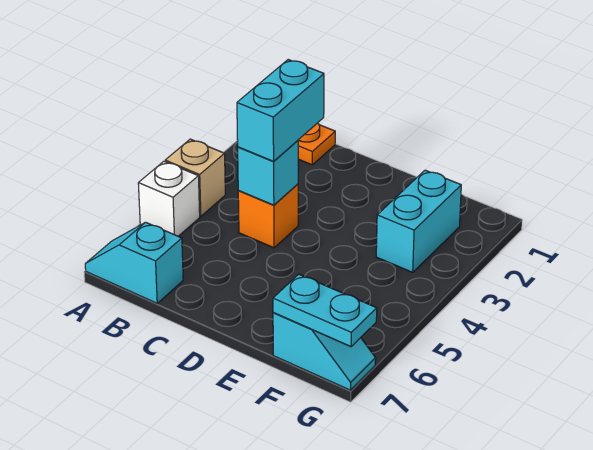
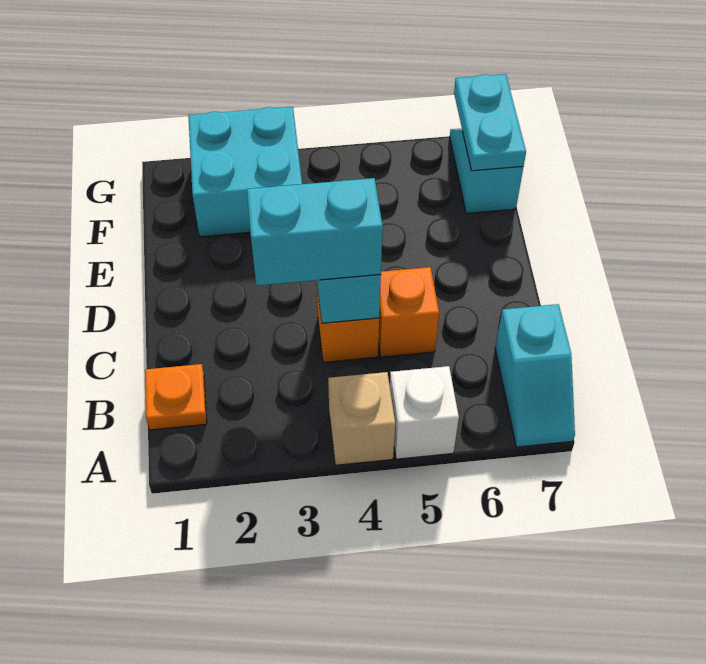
none -> orange 1x1 brick [378,267,439,357]
cyan 1x2 brick [376,170,461,272] -> cyan 2x2 brick [188,107,302,237]

